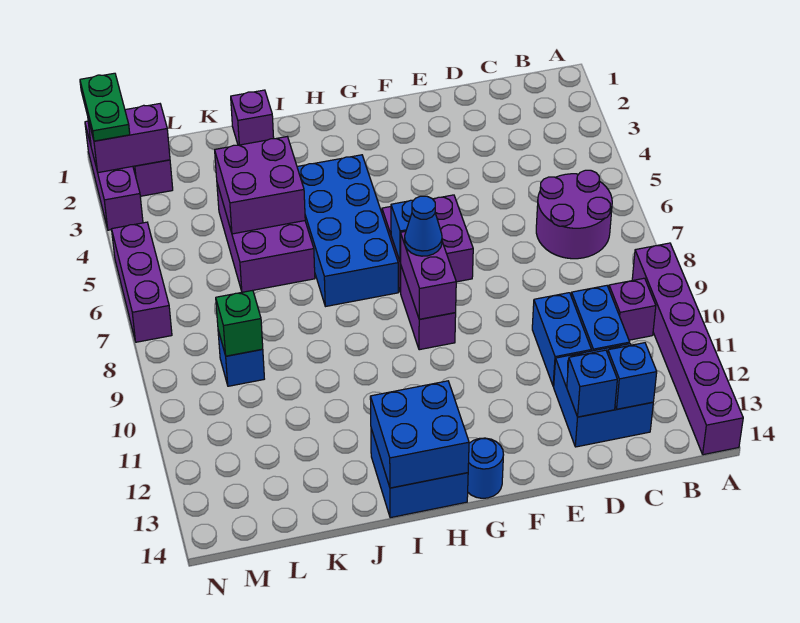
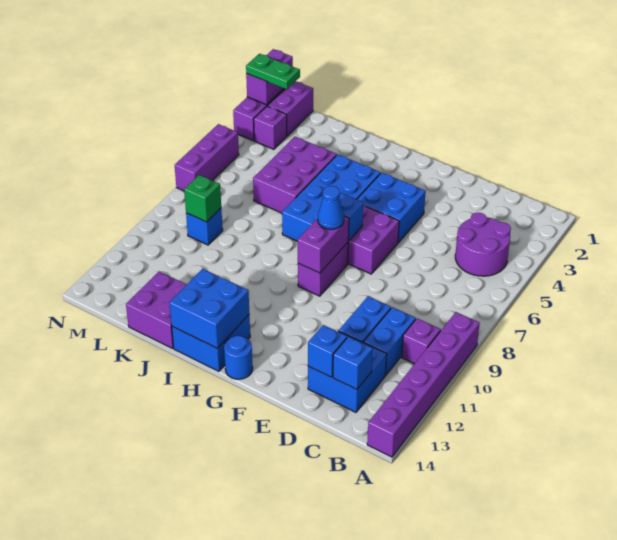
purple 2x2 round brick [536,170,612,259] -> purple 2x2 round brick moved to [455,213,511,276]
none -> blue 2x2 brick [357,173,426,243]
purple 1x1 brick [231,90,274,145] -> purple 1x1 brick moved to [254,106,287,149]
purple 2x2 brick [215,137,305,234] -> purple 2x2 brick moved to [126,272,187,349]
purple 1x2 brick [88,104,170,173] -> purple 1x2 brick turned to [246,49,293,105]
green 1x2 plate [80,73,130,141] -> green 1x2 plate turned to [246,54,300,89]

